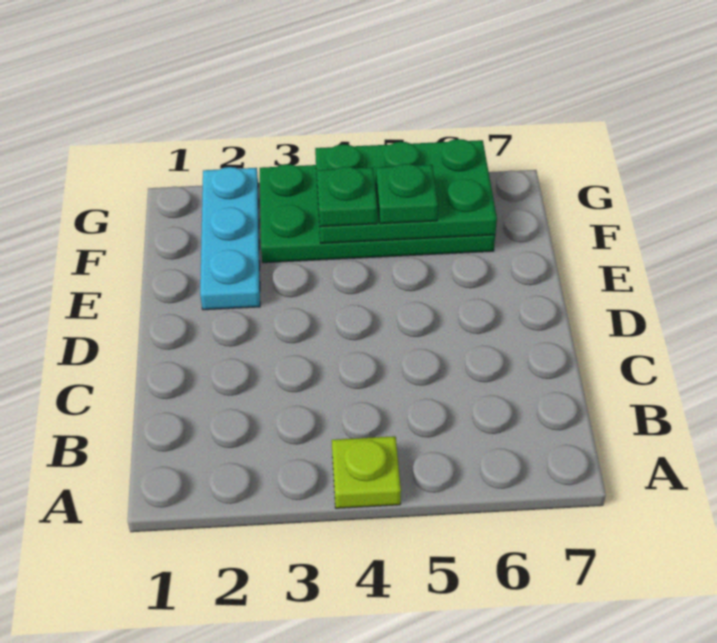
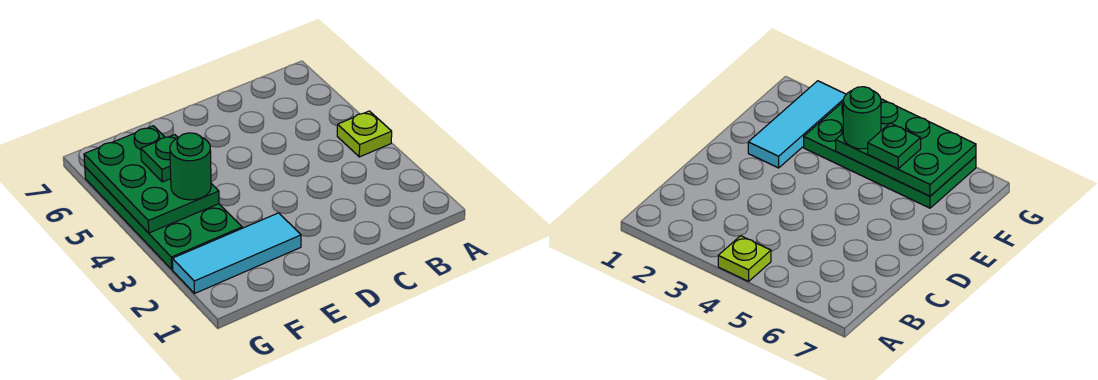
cyan 1x3 plate [200,167,260,310] -> cyan 1x3 tile [172,213,301,293]
green 1x1 plate [316,167,377,227] -> green 1x1 round brick [170,133,211,200]

